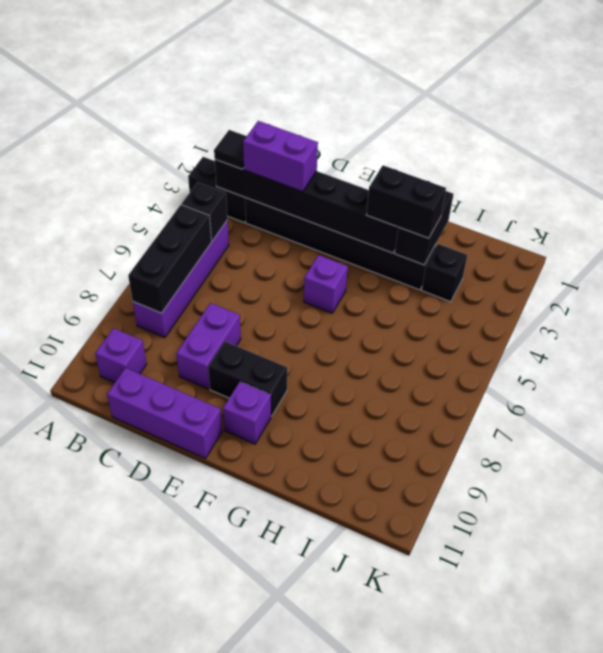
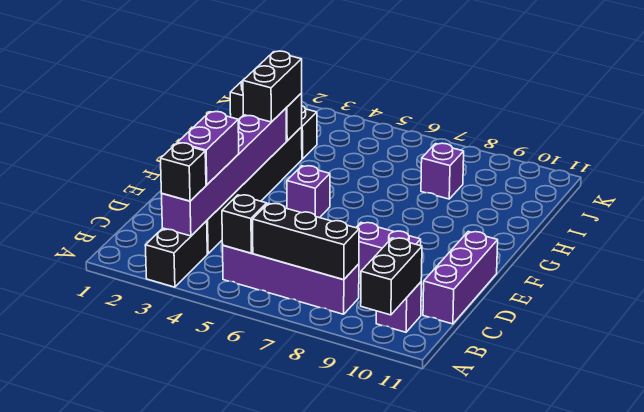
black 1x6 brick [215,159,398,253] -> purple 1x6 brick [162,108,286,236]
black 1x1 tile [214,130,247,169] -> black 1x1 brick [161,143,206,201]
black 1x2 brick [208,341,287,416] -> black 1x2 brick moved to [361,238,422,315]
purple 1x1 brick [223,382,271,444] -> purple 1x1 brick moved to [421,143,464,199]

